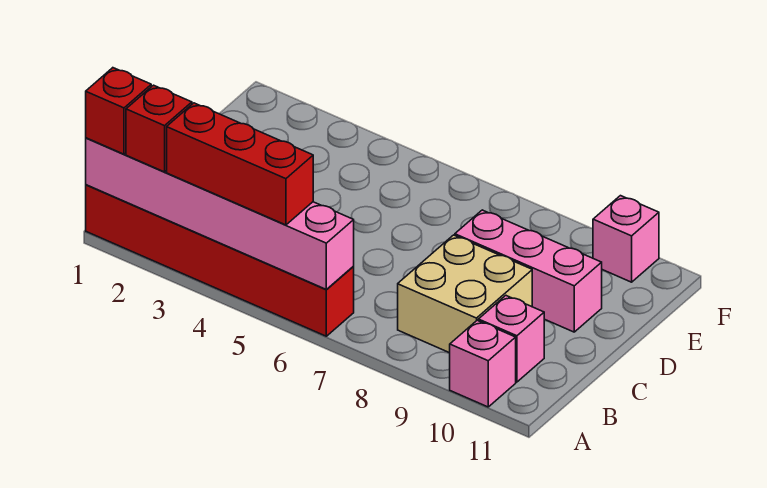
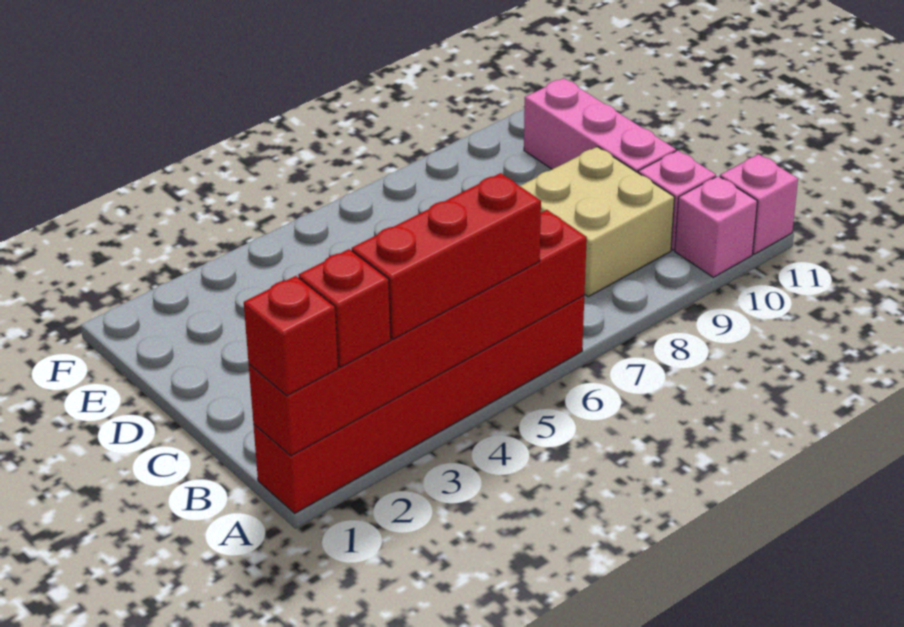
pink 1x6 brick [86,138,354,290] -> red 1x6 brick [249,210,587,456]
pink 1x3 brick [455,210,602,332] -> pink 1x3 brick turned to [524,78,676,173]
pink 1x1 brick [593,196,659,282] -> pink 1x1 brick moved to [720,154,798,254]

